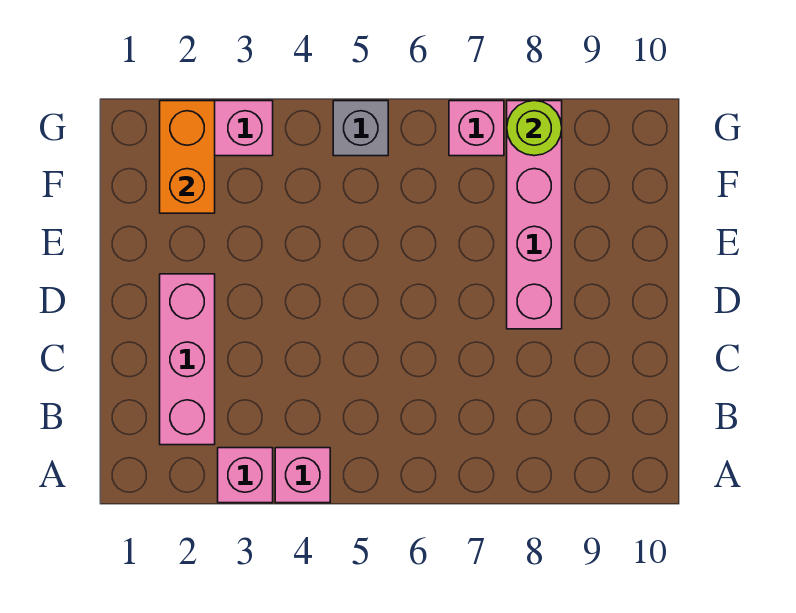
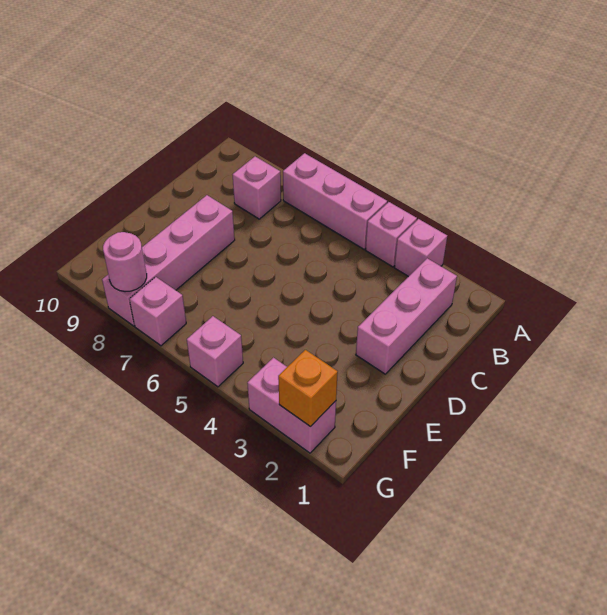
none -> pink 1x3 brick [283,153,387,249]
none -> pink 1x1 brick [232,156,281,219]
orange 1x2 brick [160,101,215,213] -> orange 1x1 brick [278,350,338,427]
grey 1x1 brick [333,101,388,156] -> pink 1x1 brick [187,316,243,387]
lime 1x1 round brick [507,101,562,156] -> pink 1x1 round brick [103,232,147,292]

